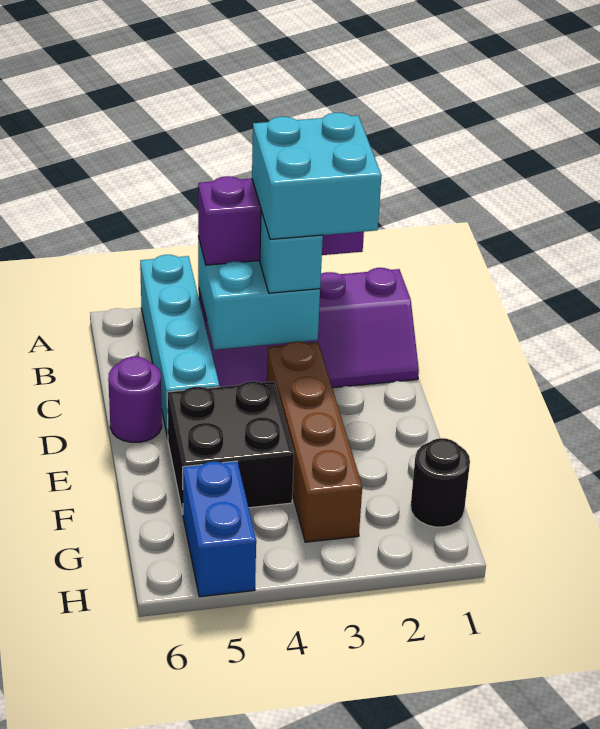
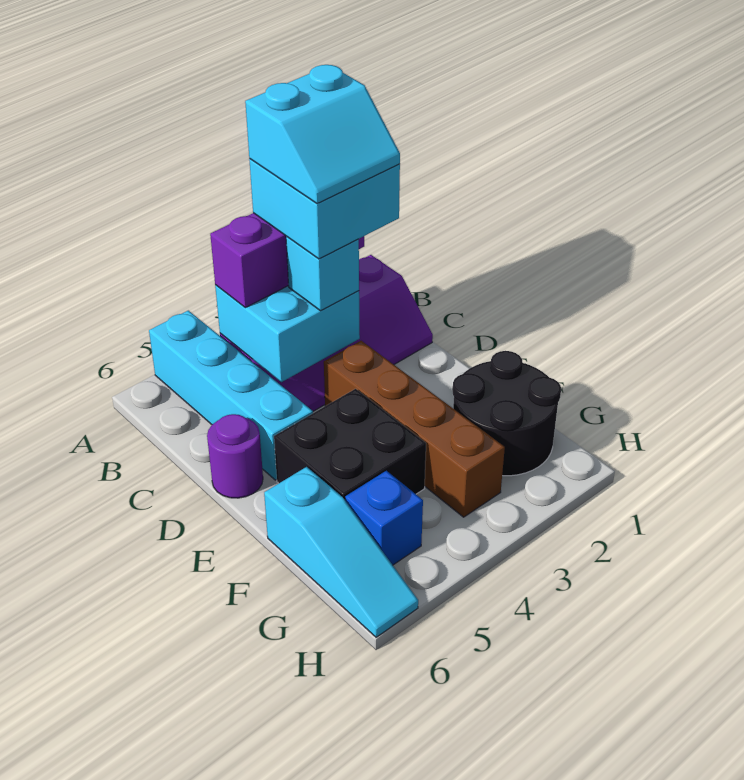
none -> cyan 2x2 slope [245,65,400,204]
none -> cyan 1x3 slope [264,467,418,637]
black 1x1 round brick [411,438,470,527] -> black 2x2 round brick [453,351,561,476]
blue 1x2 brick [183,461,256,597] -> blue 1x1 brick [345,471,423,565]

